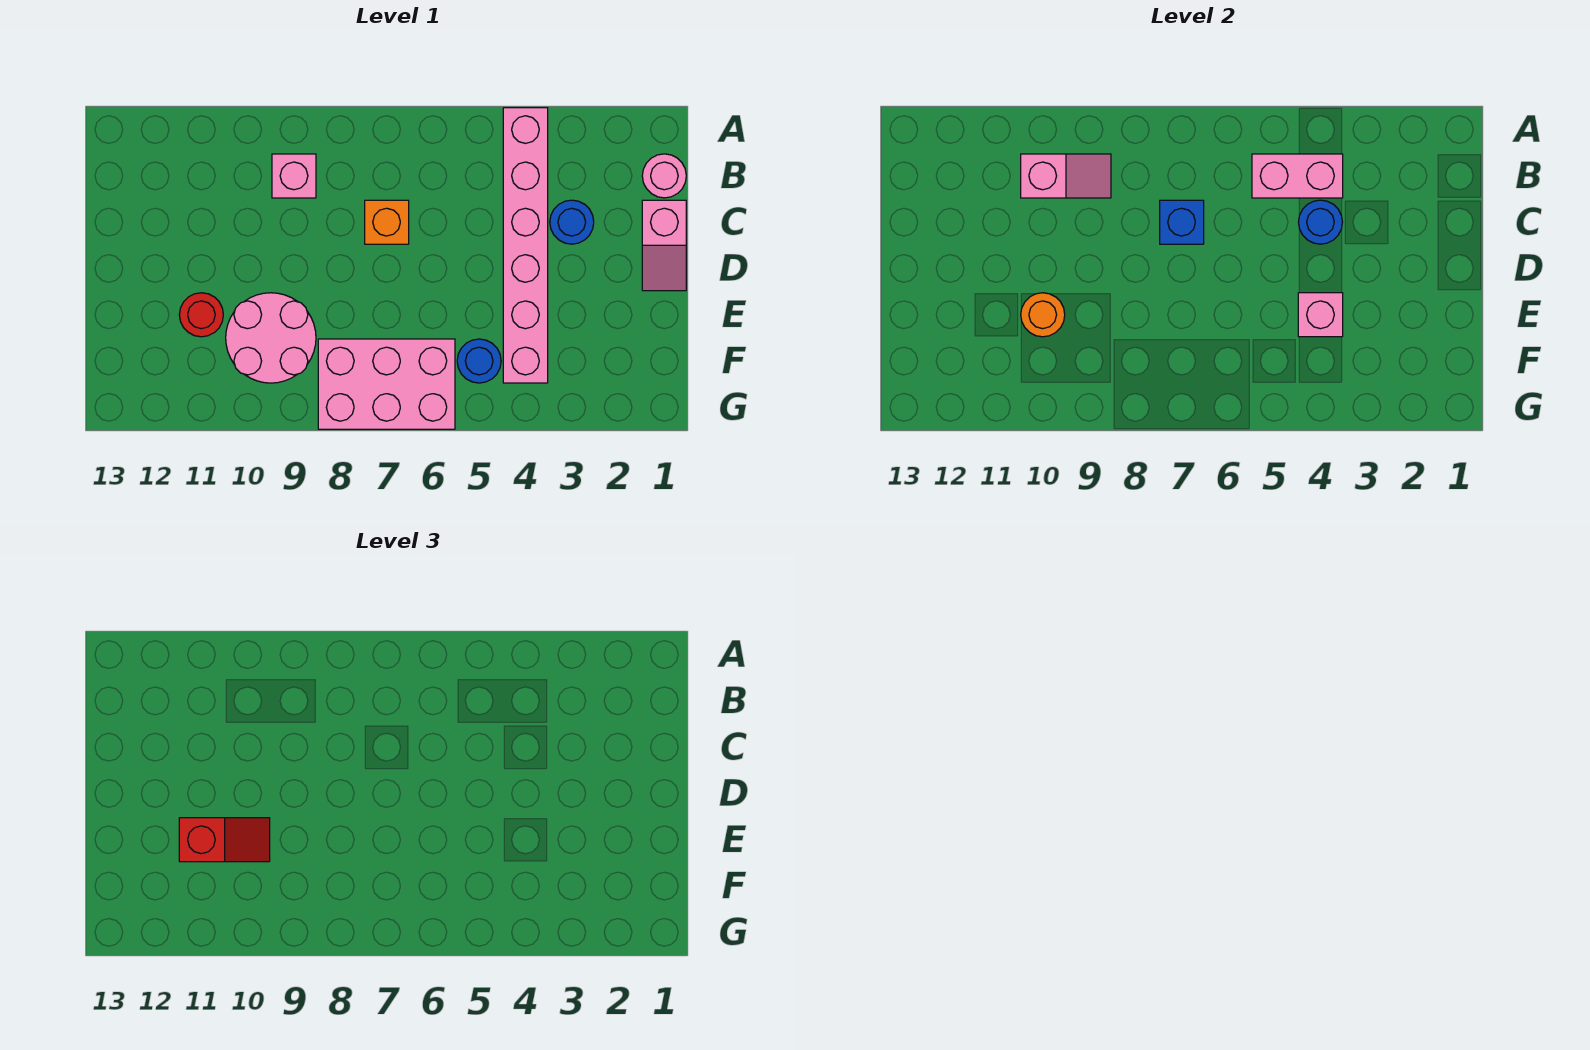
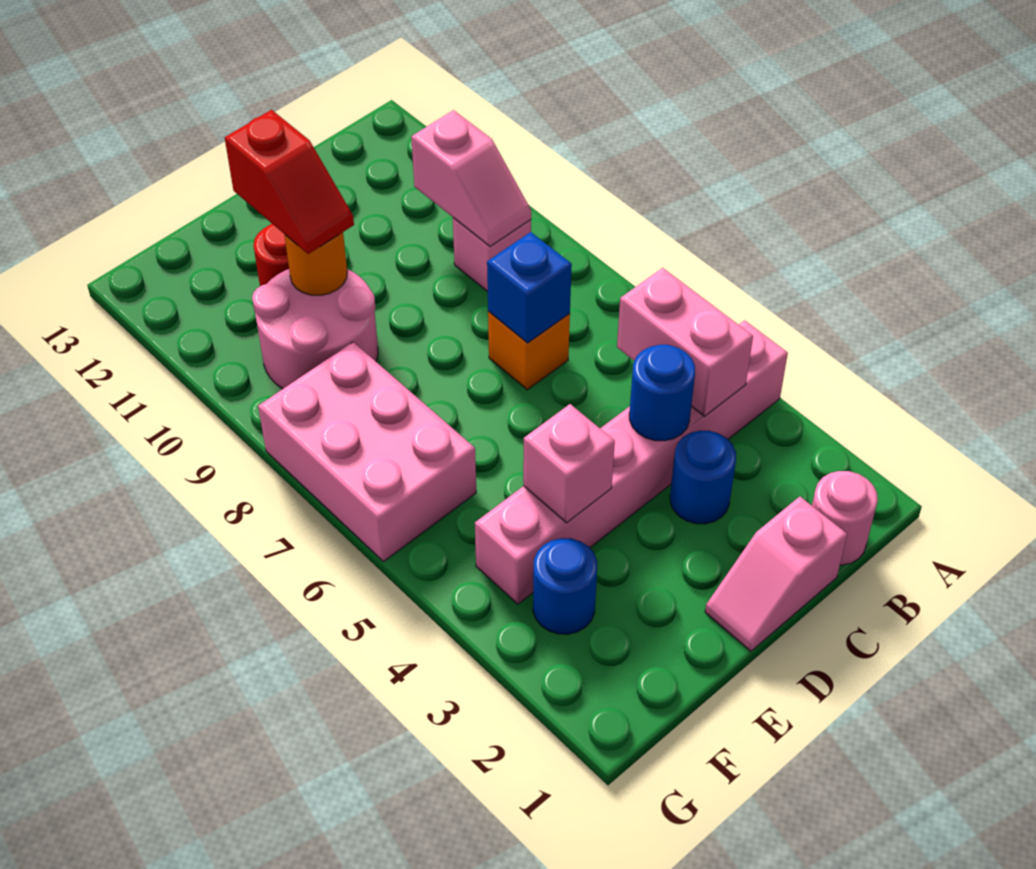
blue 1x1 round brick [457,339,501,383] -> blue 1x1 round brick moved to [533,538,597,634]

